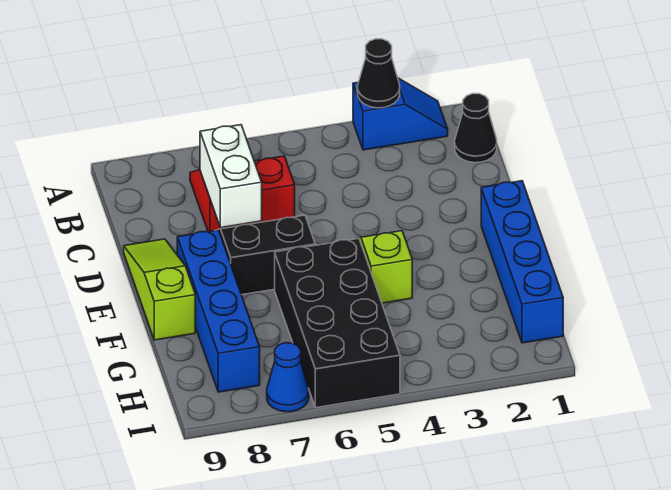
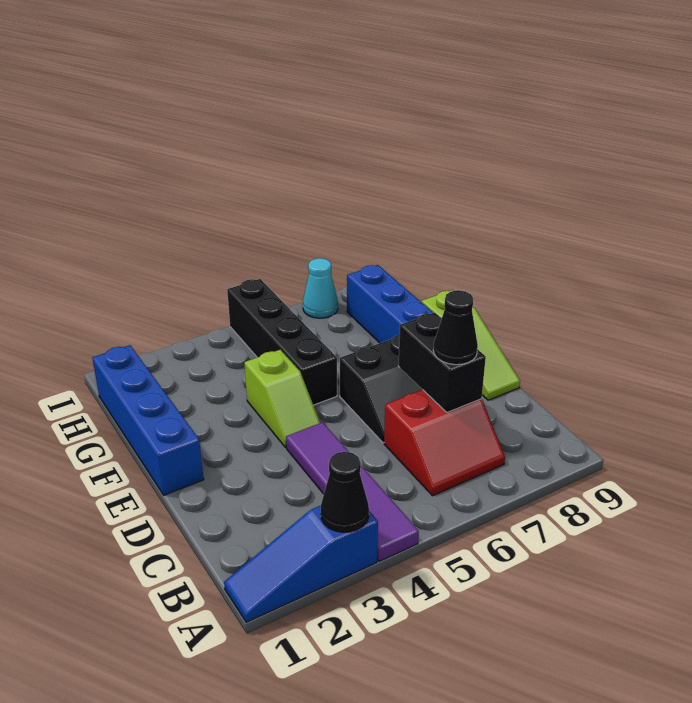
blue 1x2 slope [353,78,448,150] -> blue 1x3 slope [224,506,378,622]
none -> purple 1x4 tile [286,422,419,561]
black 1x1 cone [455,94,497,163] -> black 1x1 cone moved to [433,290,478,365]
white 1x2 brick [200,125,262,228] -> black 1x2 brick [398,313,486,412]
black 2x4 brick [275,238,400,408] -> black 1x4 brick [227,279,337,405]
blue 1x1 cone [267,343,309,412] -> cyan 1x1 cone [303,258,338,318]

